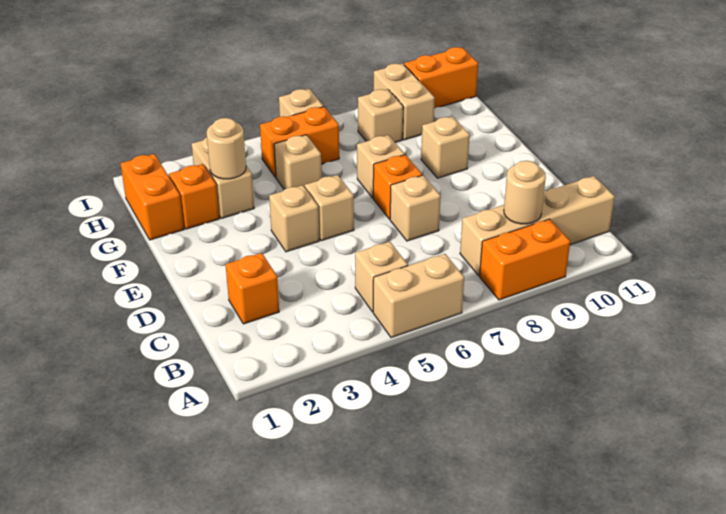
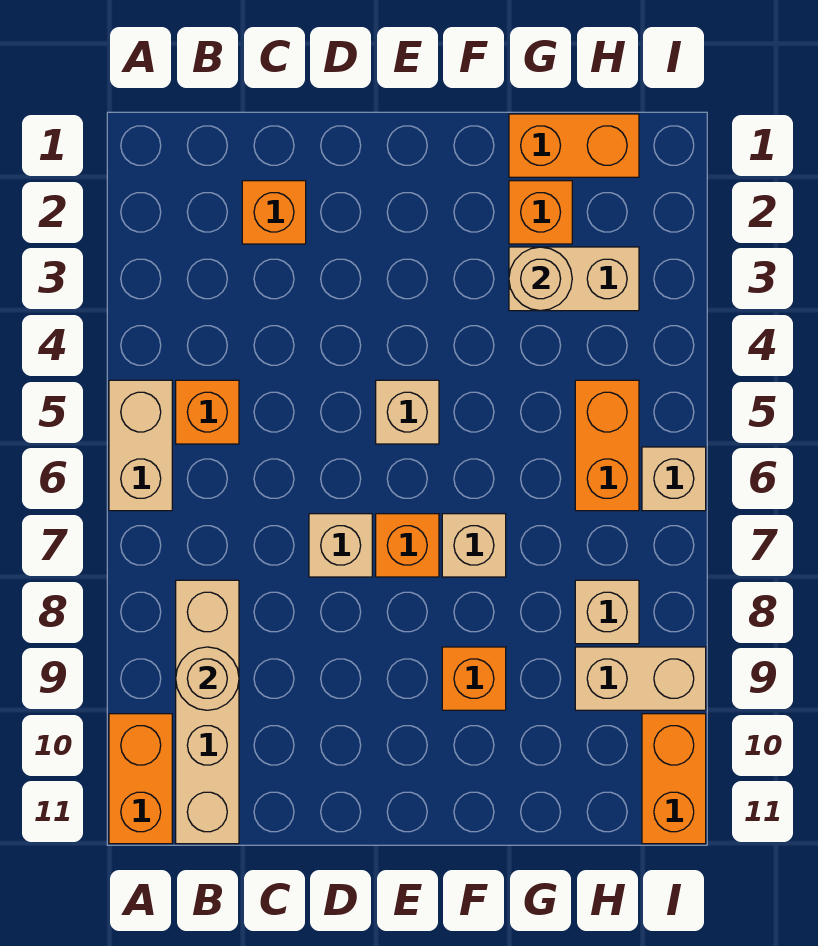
orange 1x2 brick [480,219,570,300] -> orange 1x2 brick moved to [109,714,172,844]
tan 1x1 brick [355,242,408,312] -> orange 1x1 brick [176,380,239,444]
tan 1x1 brick [269,185,319,252] -> none
tan 1x1 brick [421,116,470,178] -> orange 1x1 brick [442,647,506,710]
tan 1x1 brick [274,135,322,190] -> none

